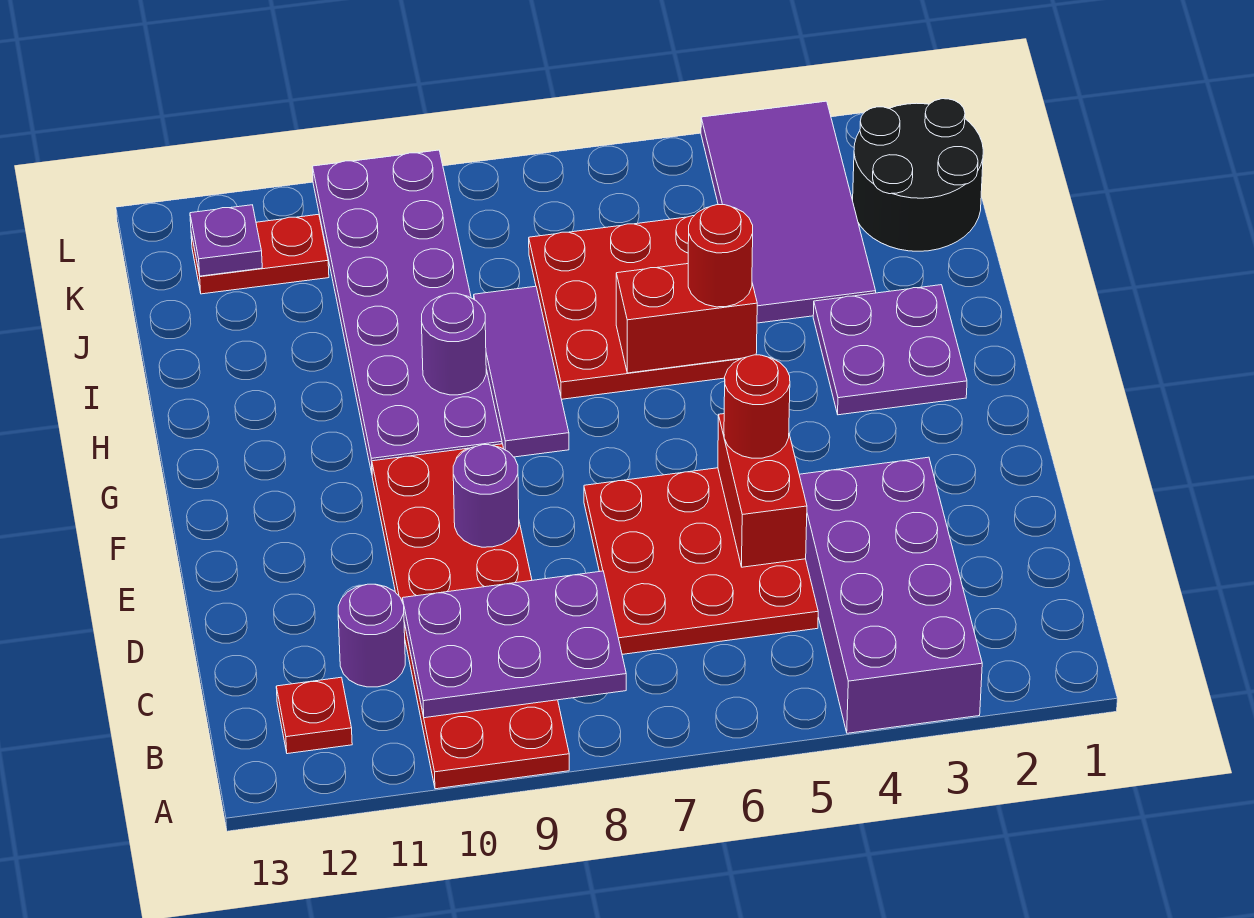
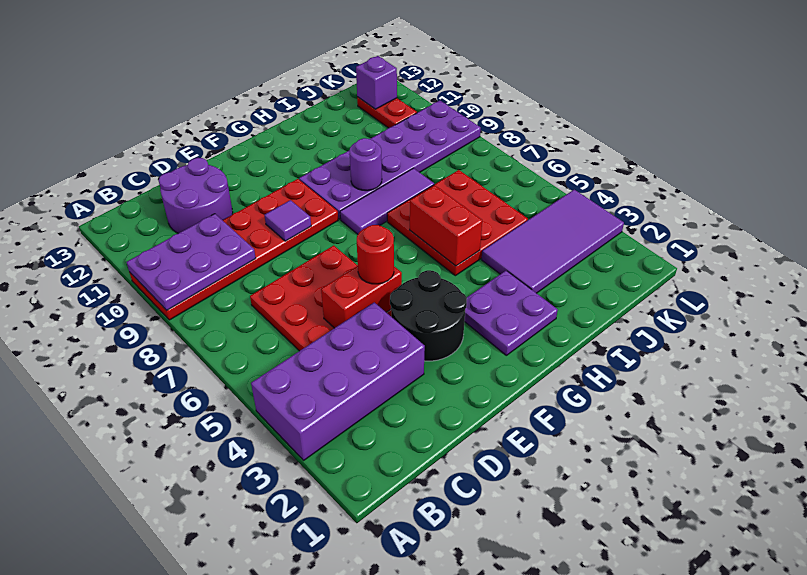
purple 2x3 plate [402,571,626,718] -> purple 2x3 plate turned to [126,214,256,310]
red 1x1 plate [276,677,352,754] -> none
purple 1x1 round brick [338,584,405,687] -> purple 2x2 round brick [158,158,233,233]
purple 1x1 round brick [453,445,519,547] -> purple 1x1 tile [264,200,311,241]
red 1x1 round brick [688,205,753,307] -> none
black 2x2 round brick [853,99,983,251] -> black 2x2 round brick moved to [390,270,467,361]
purple 1x1 plate [190,205,262,276] -> purple 1x1 brick [356,56,397,109]

